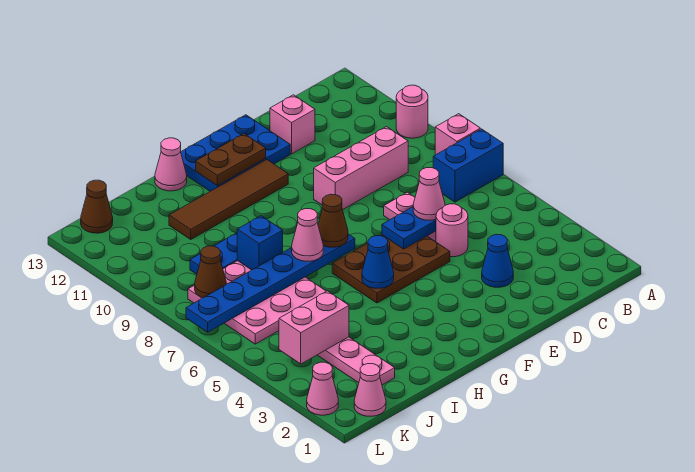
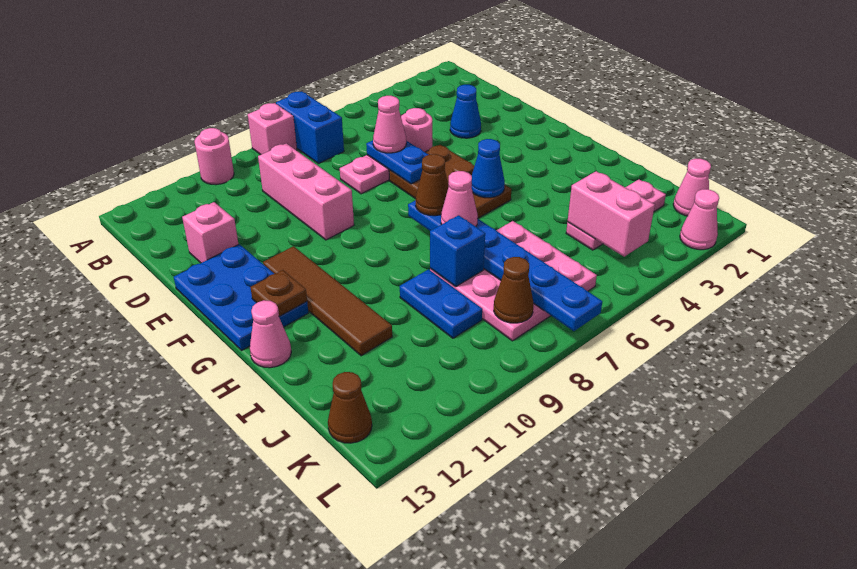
brown 1x2 plate [196,134,266,186] -> brown 1x1 plate [250,270,307,316]

